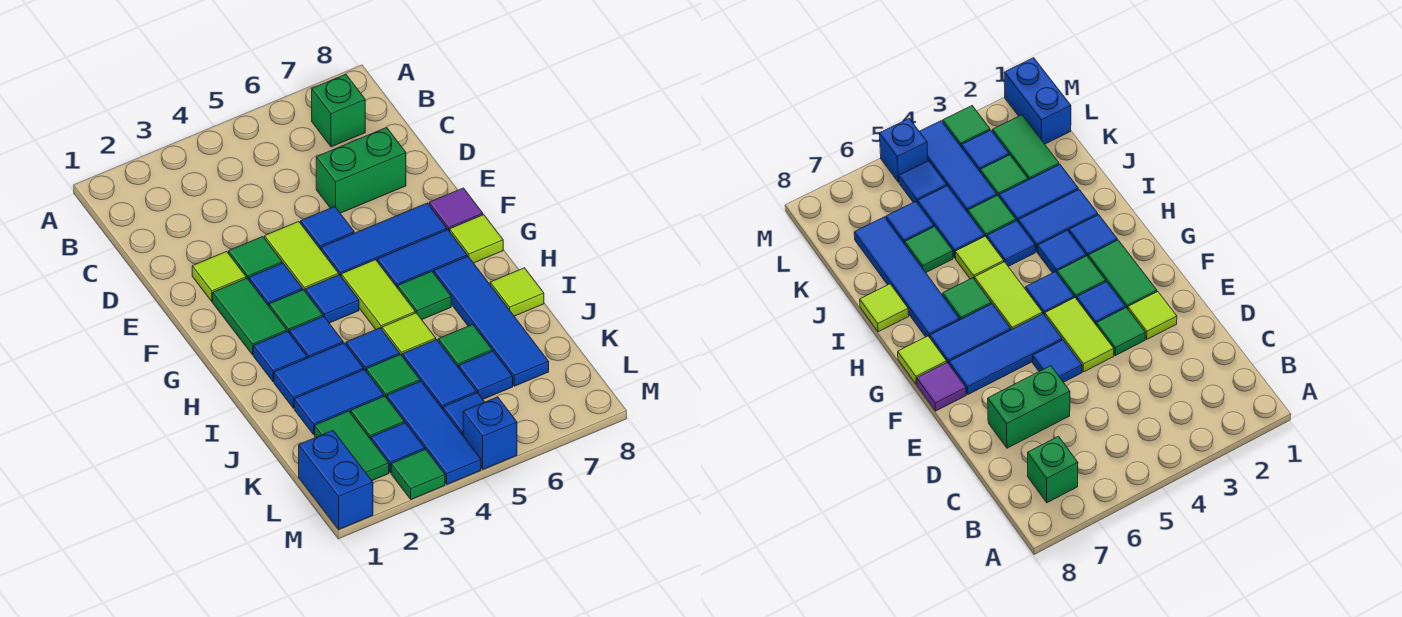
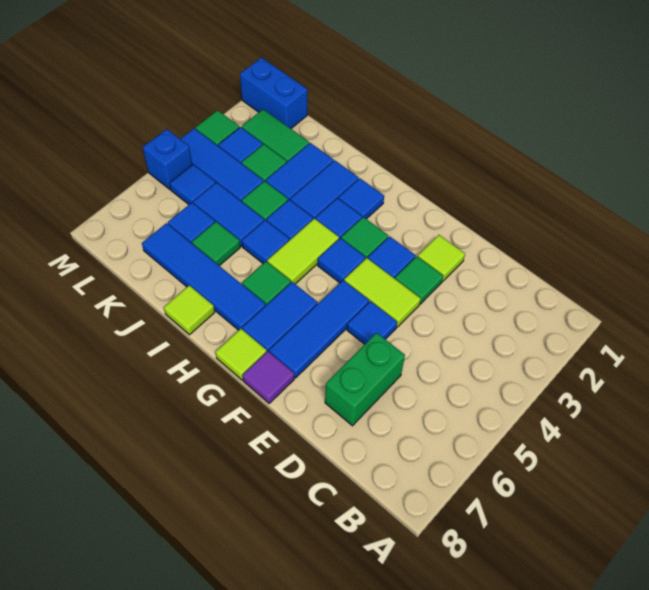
green 1x1 brick [312,74,365,147] -> none
green 1x2 tile [213,278,287,355] -> none
lime 1x2 tile [341,260,415,329] -> lime 1x2 tile turned to [267,218,339,284]
lime 1x1 tile [382,313,436,355] -> blue 1x1 tile [242,220,289,263]

